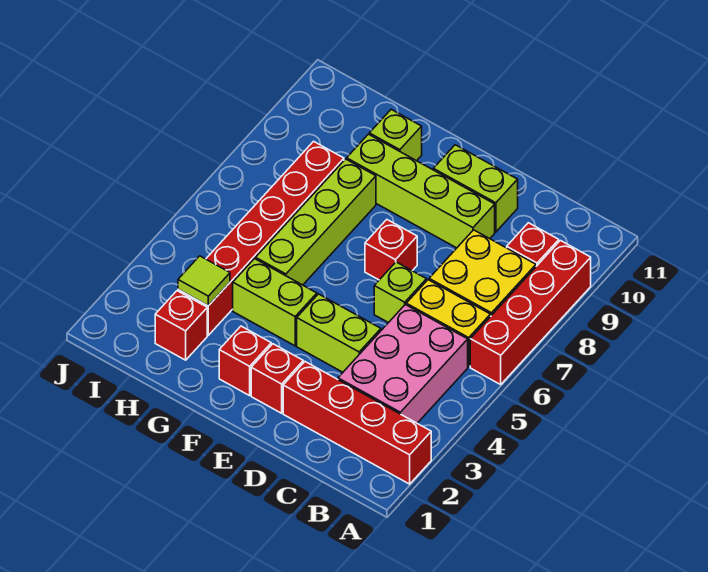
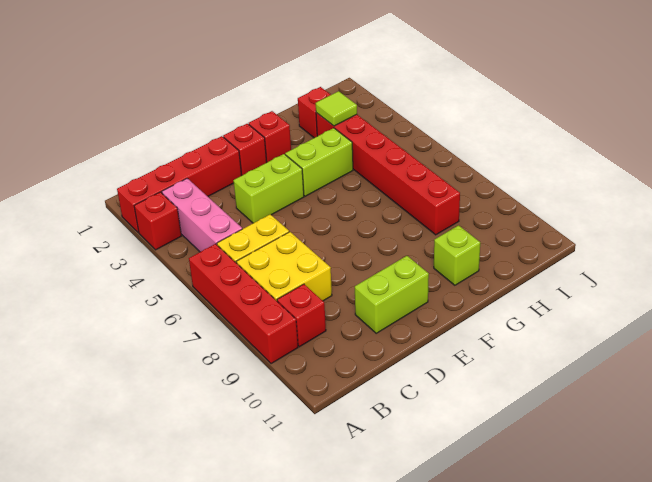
pink 2x3 brick [338,305,468,423] -> pink 1x3 brick [162,178,242,252]
lime 1x1 brick [374,262,426,323] -> none
lime 1x4 brick [347,134,495,248] -> none
red 1x1 brick [365,220,417,280] -> red 1x1 brick moved to [134,192,181,250]
lime 1x4 brick [256,159,376,285] -> none

